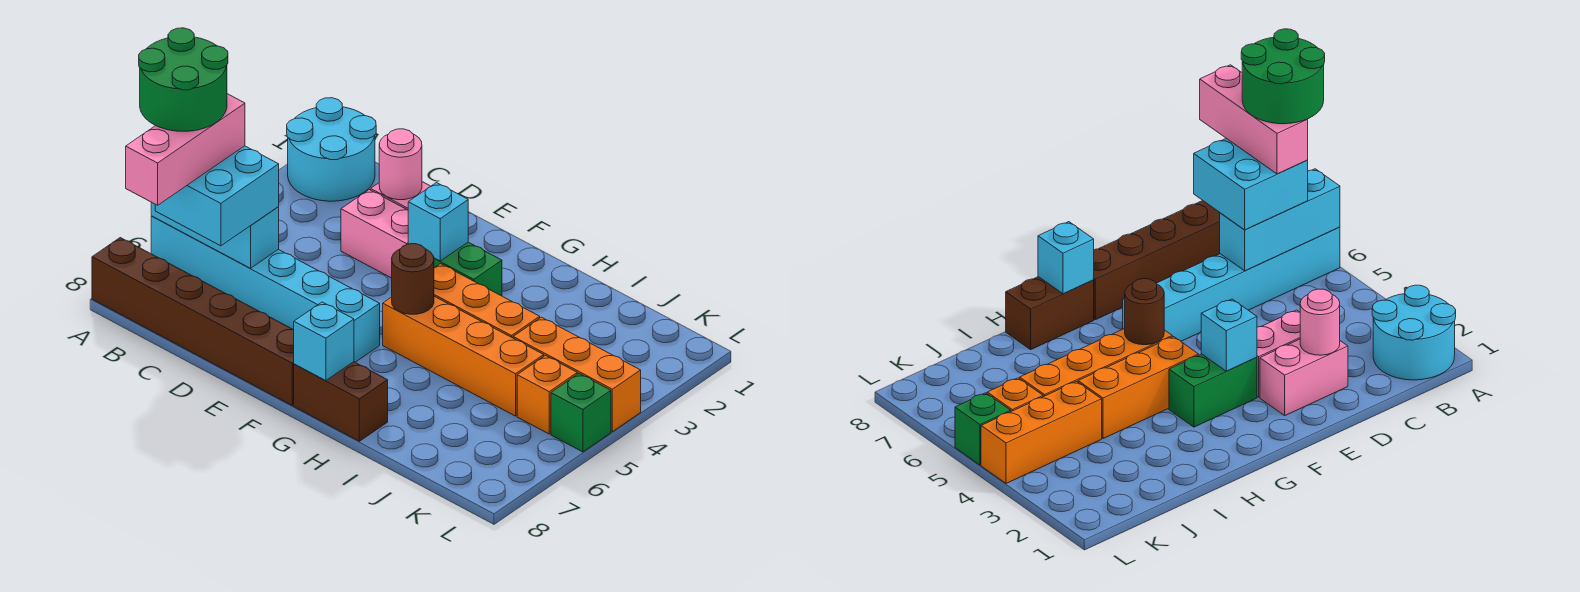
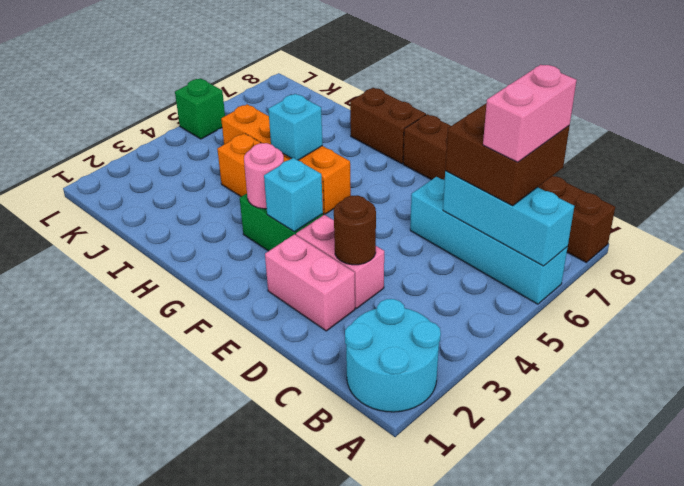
cyan 1x6 brick [151,216,380,362] -> cyan 1x4 brick [410,177,568,304]
green 2x2 round brick [139,28,228,131] -> none
cyan 2x2 brick [155,146,279,246] -> brown 2x2 brick [445,103,569,206]
pink 1x3 brick [126,94,245,205] -> pink 1x2 brick [483,65,577,162]
pink 1x1 round brick [379,129,422,200] -> pink 1x1 round brick moved to [244,143,284,209]
brown 1x1 round brick [392,244,434,314] -> brown 1x1 round brick moved to [334,195,376,265]
cyan 1x1 brick [294,302,354,381] -> cyan 1x1 brick moved to [268,94,323,160]
orange 1x3 brick [513,317,641,432] -> none
orange 1x1 brick [517,356,577,434] -> none

